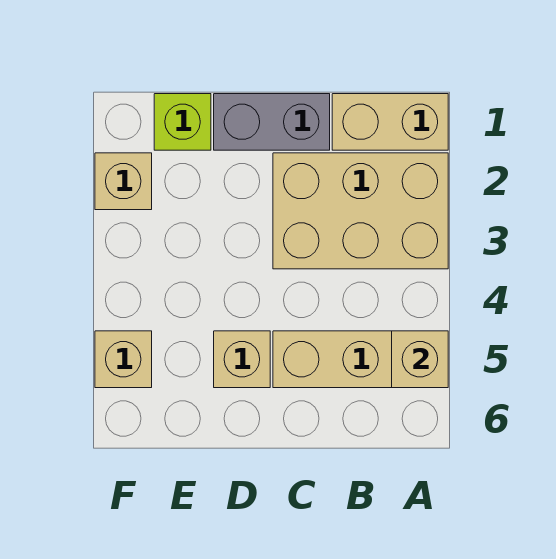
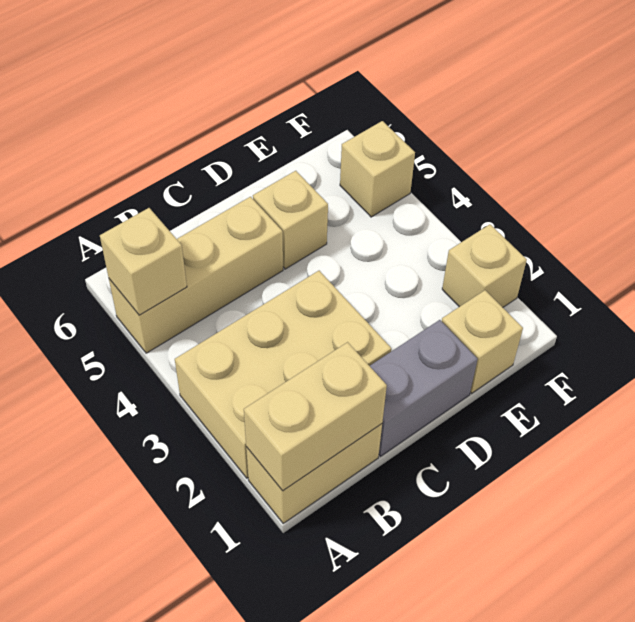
none -> tan 1x2 brick [244,342,387,491]
lime 1x1 brick [154,94,211,150] -> tan 1x1 brick [442,290,523,393]

